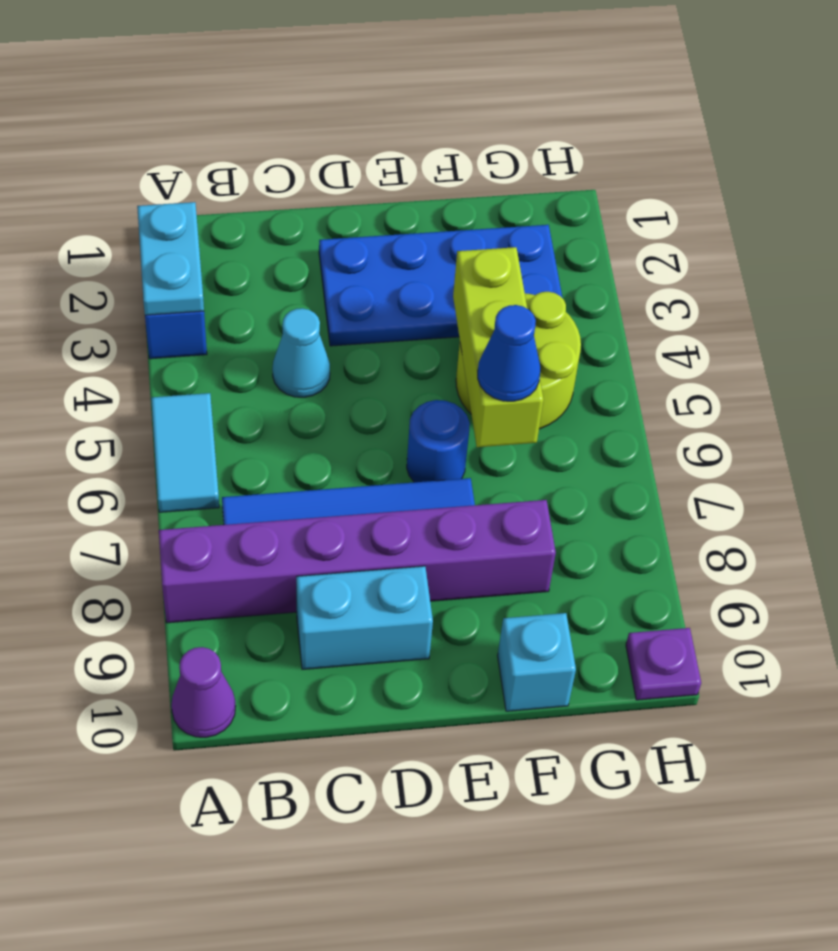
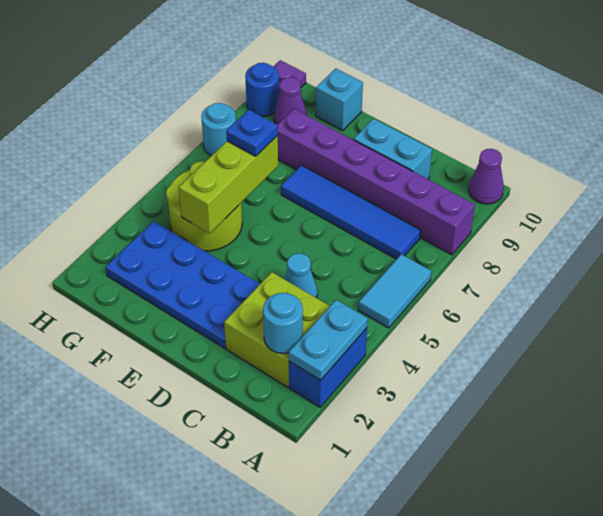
none -> lime 2x2 brick [224,272,330,387]
none -> cyan 1x1 round brick [263,293,303,354]
blue 1x1 round brick [407,400,470,482] -> blue 1x1 round brick moved to [245,63,279,117]
blue 1x1 cone [478,305,540,401] -> blue 1x1 plate [226,110,278,156]
none -> purple 1x1 cone [274,77,307,125]
none -> cyan 1x1 round brick [201,103,236,156]

